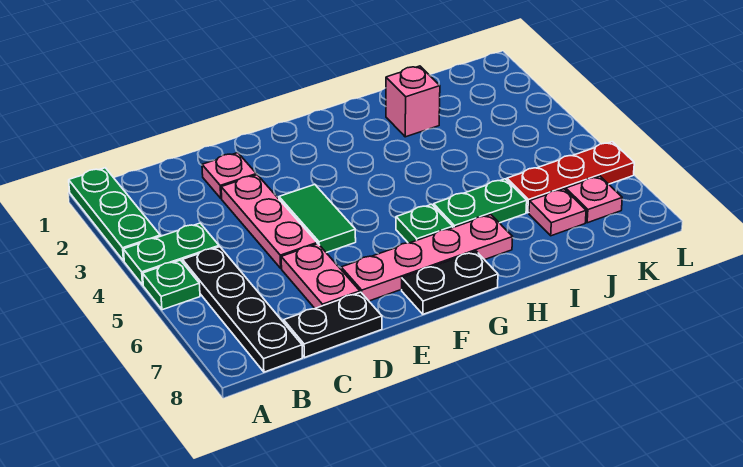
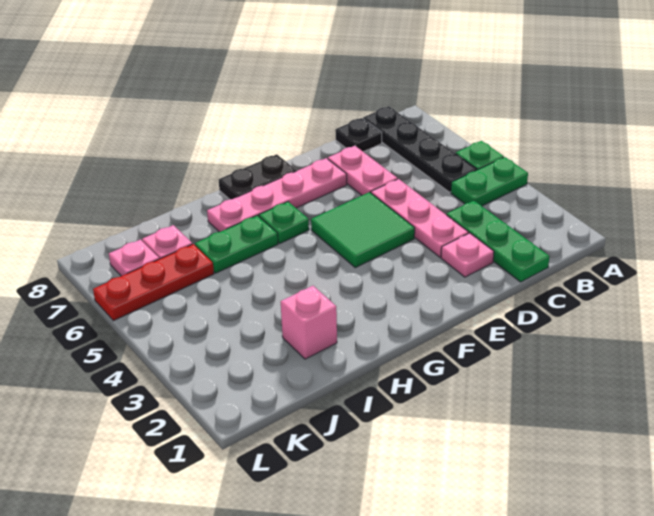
green 1x3 plate [69,168,160,261] -> green 1x3 plate moved to [447,201,549,282]
black 1x2 plate [284,292,382,357] -> black 1x1 plate [335,118,382,152]
green 1x2 tile [279,185,356,253] -> green 2x2 tile [311,192,415,268]

